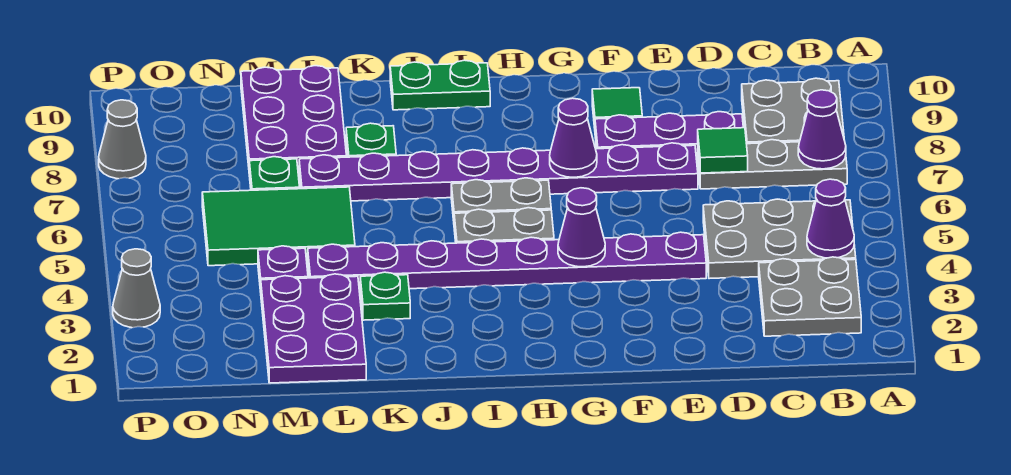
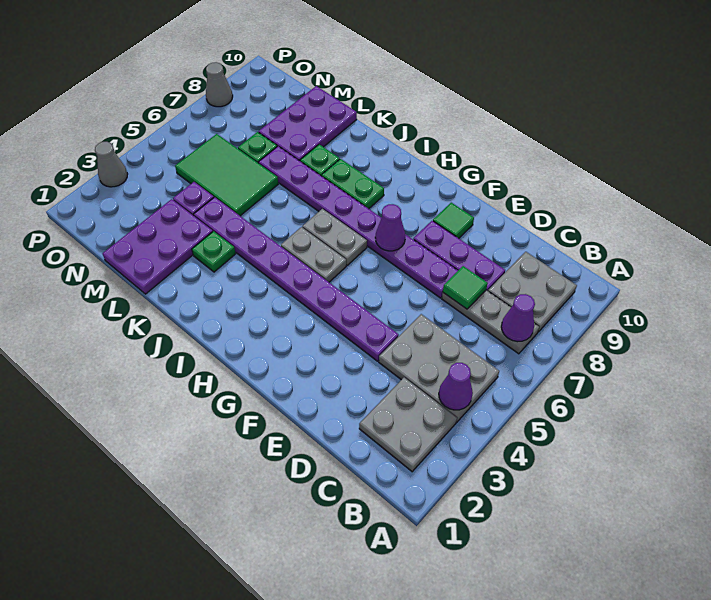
purple 1x1 cone [558,188,605,267] -> none
green 1x2 plate [390,60,490,110] -> green 1x2 plate moved to [322,159,384,209]

